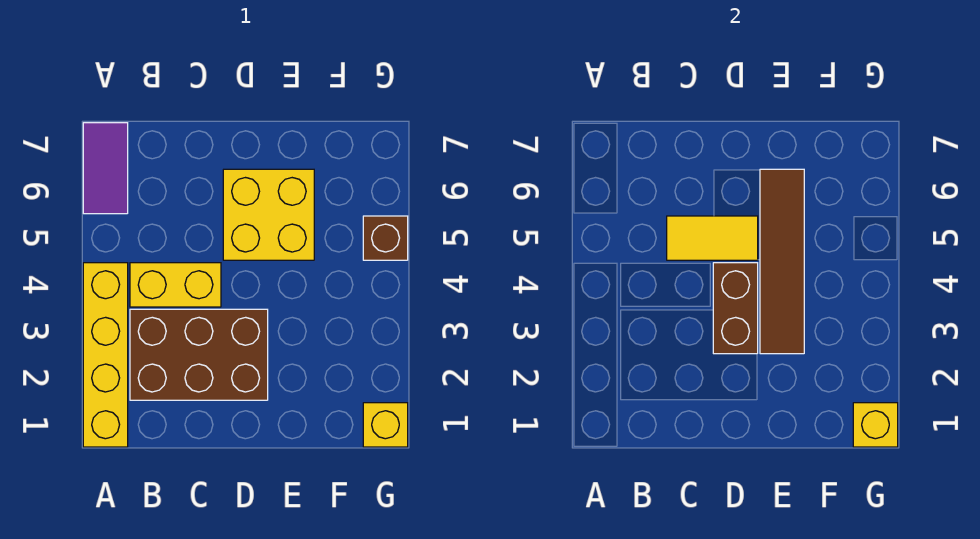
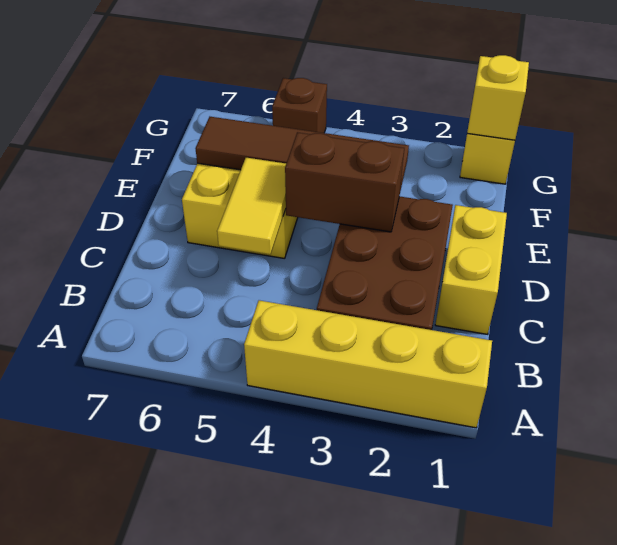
purple 1x2 tile [83,123,128,214] -> none
yellow 1x2 brick [130,263,221,307] -> yellow 1x2 brick moved to [435,205,507,334]

